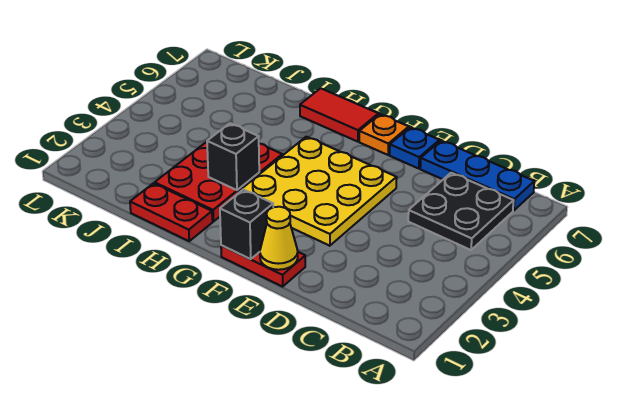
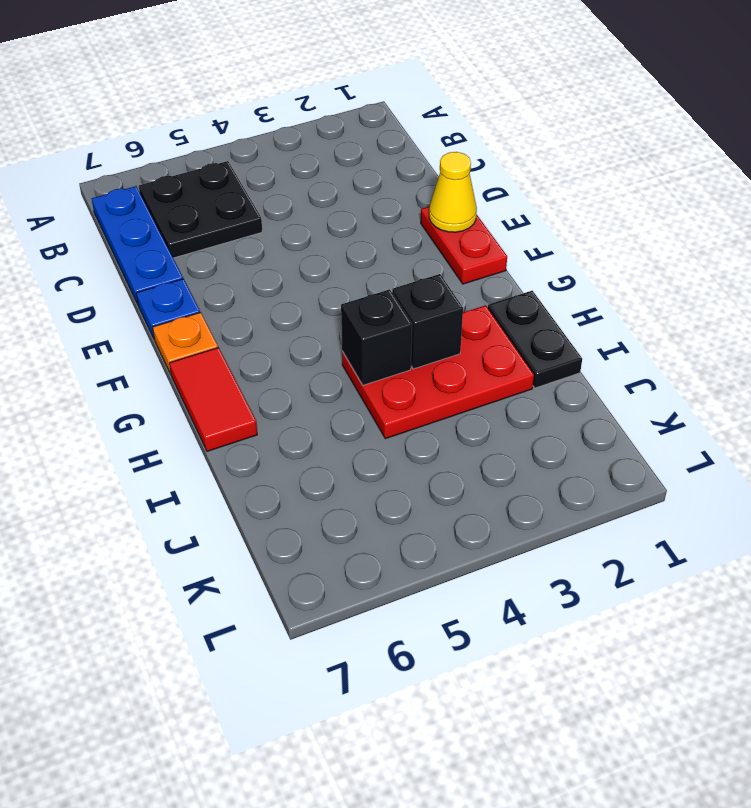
yellow 3x3 plate [239,137,397,246] -> none
black 1x1 brick [220,190,273,259] -> black 1x1 brick moved to [341,289,412,385]
red 1x2 plate [130,183,212,241] -> black 1x2 plate [488,291,582,388]

